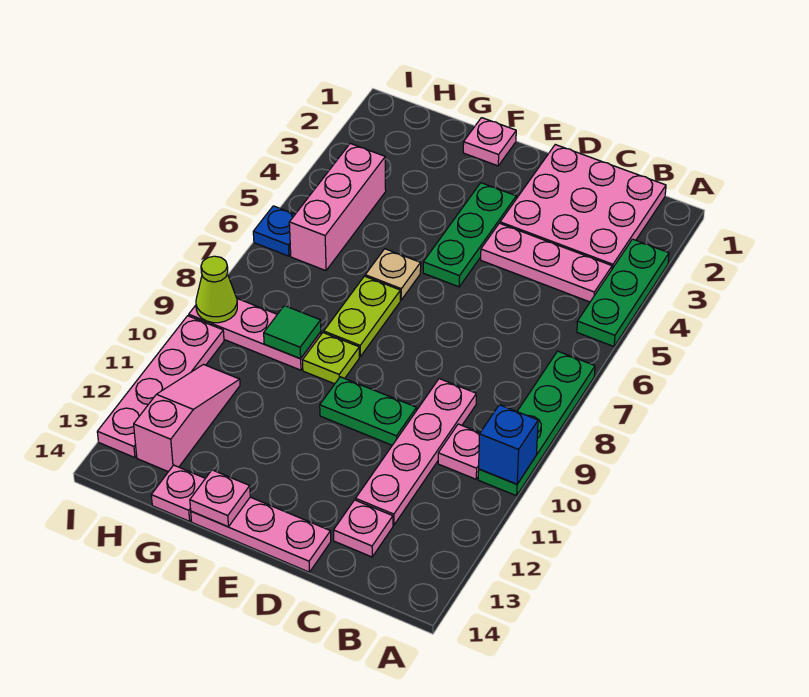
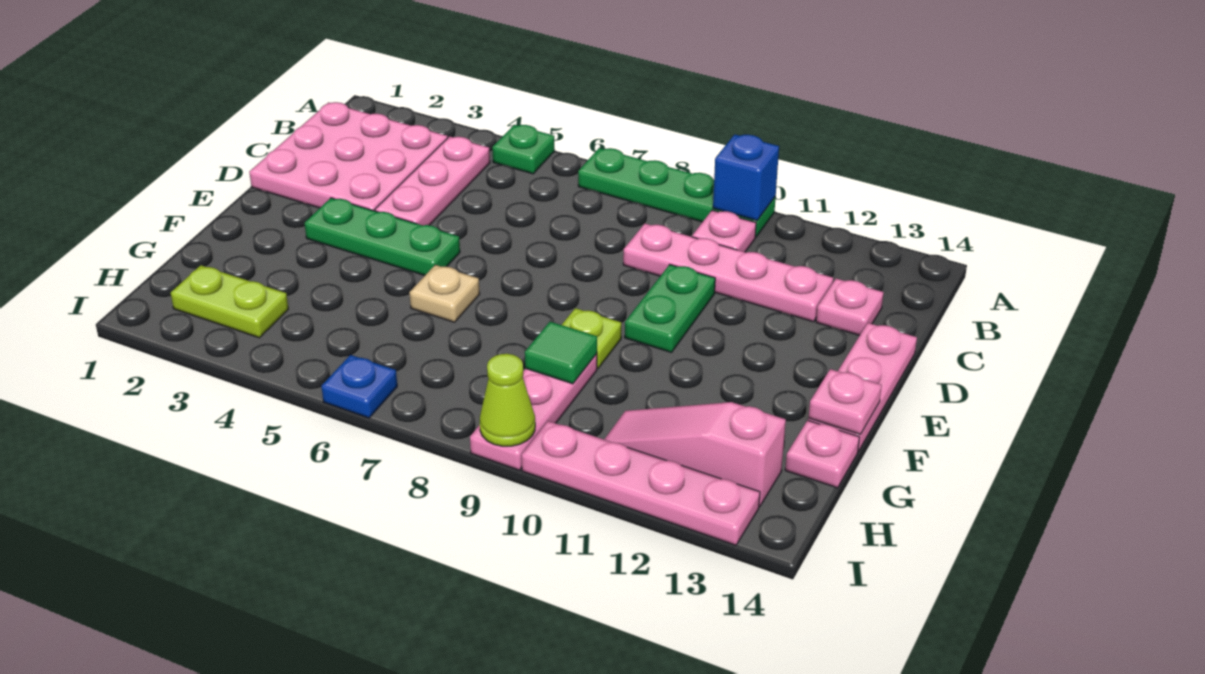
green 1x3 plate [577,239,669,347] -> green 1x1 plate [492,125,555,174]
pink 1x1 plate [463,118,516,166] -> none
lime 1x2 plate [324,276,400,356] -> lime 1x2 plate moved to [171,265,288,338]
pink 1x3 brick [289,143,386,271] -> none

